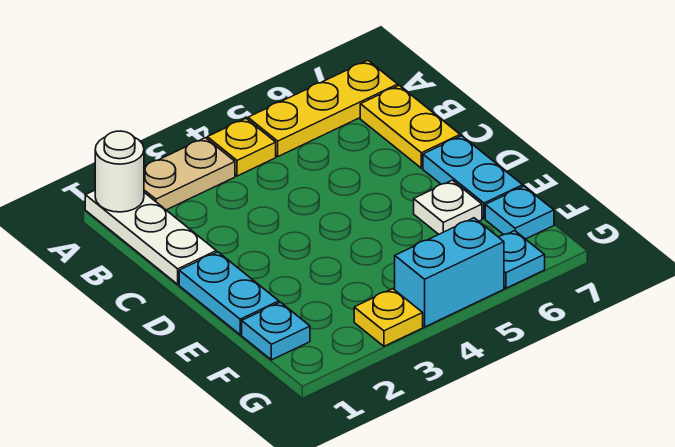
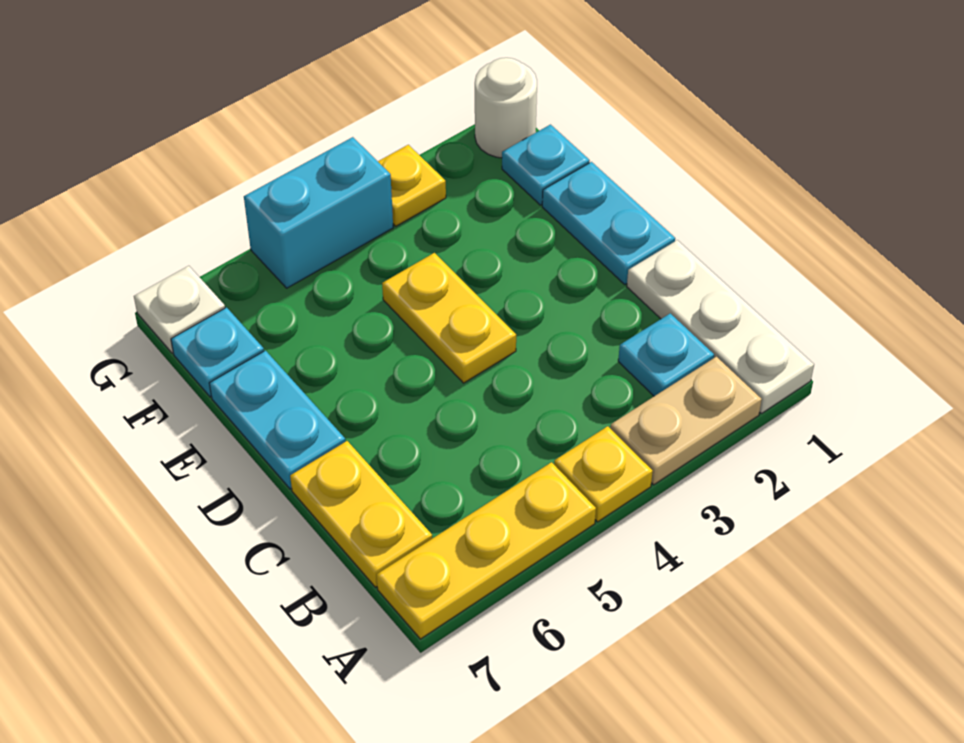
white 1x1 round brick [95,131,144,212] -> white 1x1 round brick moved to [475,58,537,158]
none -> yellow 1x2 plate [382,253,516,383]
white 1x1 plate [414,180,482,234] -> white 1x1 plate moved to [134,266,225,353]
cyan 1x1 plate [499,231,545,288] -> cyan 1x1 plate moved to [618,313,714,396]

